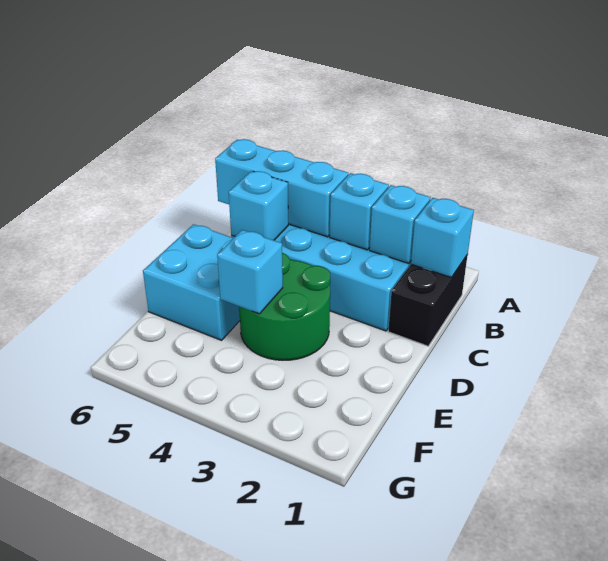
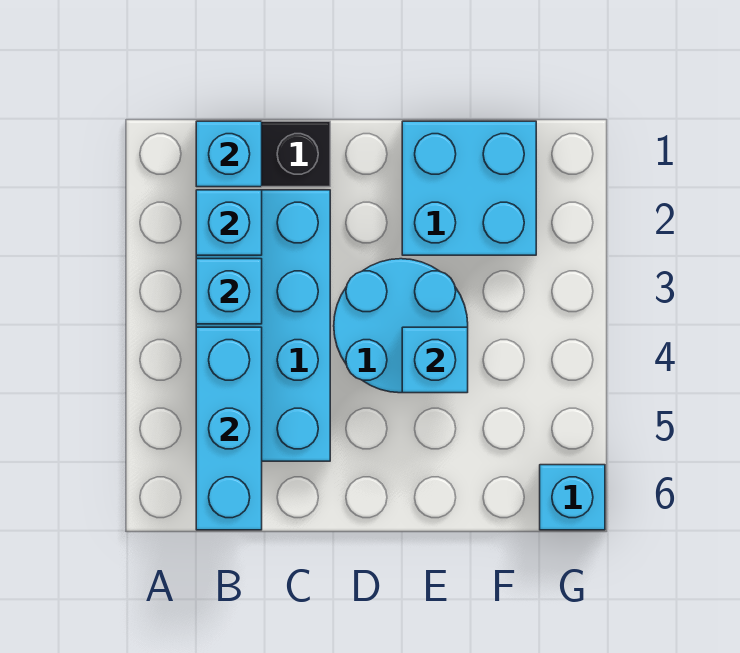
cyan 1x1 brick [229,171,288,240] -> cyan 1x1 brick moved to [540,465,605,530]
green 2x2 round brick [239,253,330,360] -> cyan 2x2 round brick [334,259,468,393]
cyan 2x2 brick [143,224,240,340] -> cyan 2x2 brick moved to [402,121,536,255]

